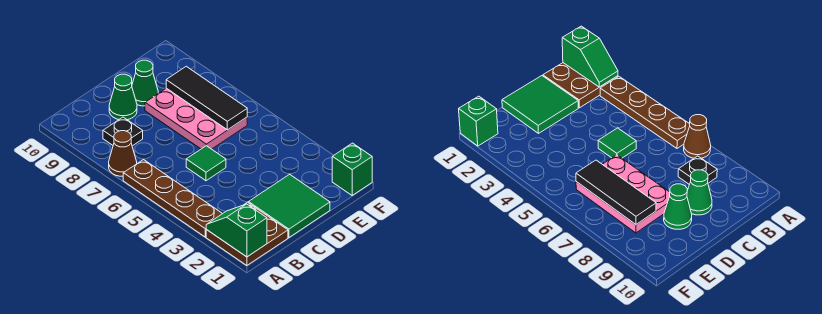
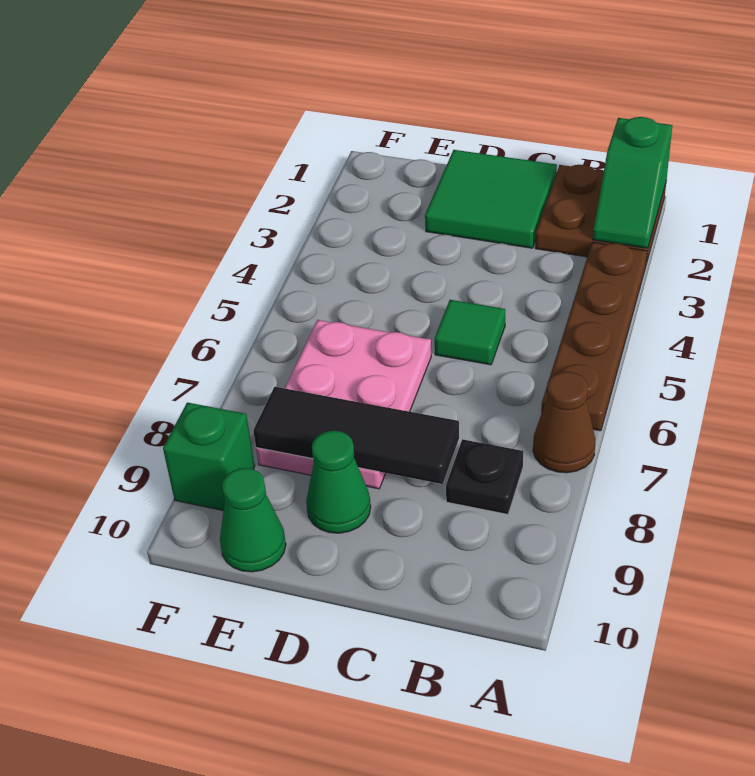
green 1x1 cone [109,74,137,120] -> green 1x1 cone moved to [220,468,286,572]
black 1x3 tile [166,66,247,130] -> black 1x3 tile turned to [253,387,459,484]
green 1x1 brick [332,143,372,195] -> green 1x1 brick moved to [163,402,255,511]

